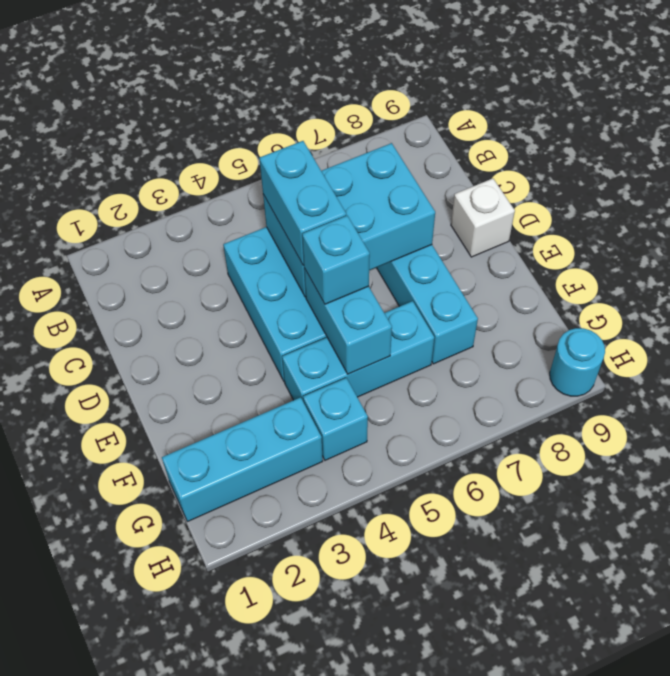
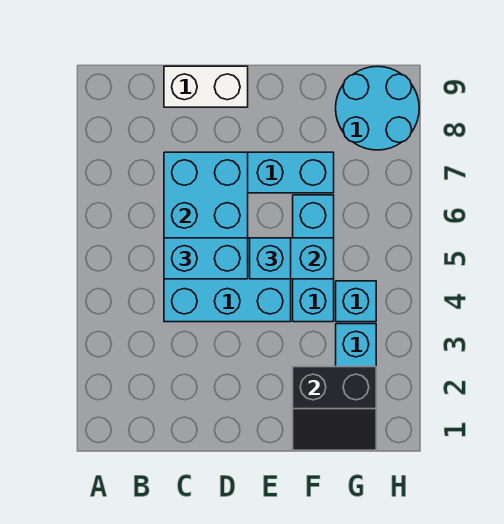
white 1x1 brick [451,178,515,257] -> white 1x2 brick [164,66,248,107]
none -> black 2x2 slope [293,367,376,450]
cyan 1x1 round brick [550,328,605,396] -> cyan 2x2 round brick [336,66,419,150]

